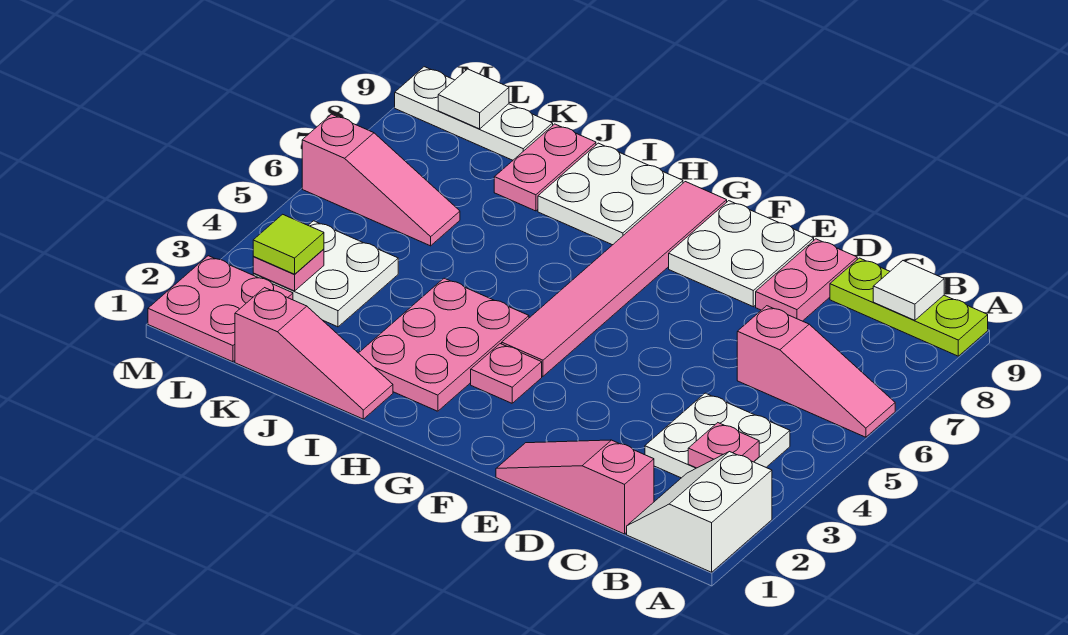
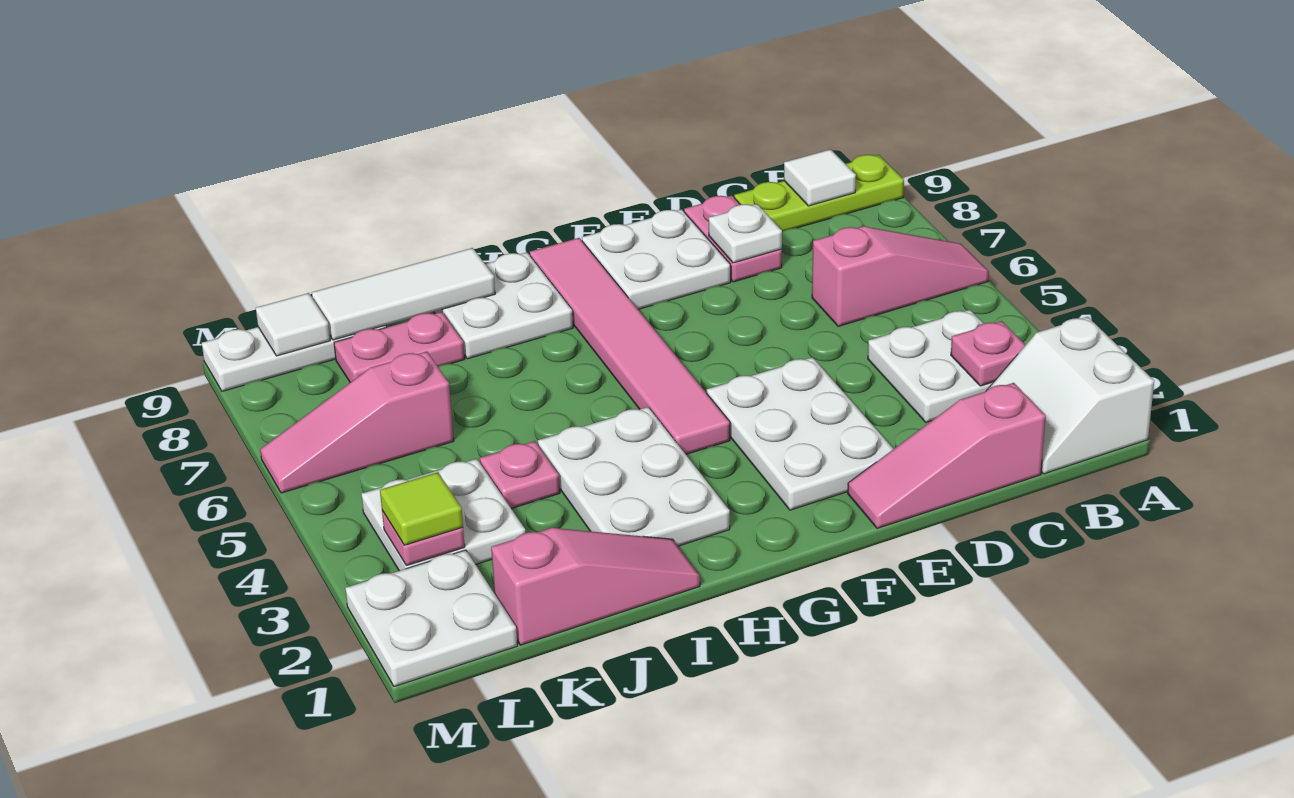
none -> white 1x1 plate [709,204,782,263]
none -> white 2x3 plate [707,357,893,510]
pink 1x1 plate [471,344,542,403] -> pink 1x1 plate moved to [480,441,560,509]
pink 2x3 plate [359,278,529,411] -> white 2x3 plate [538,407,730,546]
none -> white 1x3 tile [312,248,495,340]
pink 1x2 plate [494,124,596,211] -> pink 1x2 plate turned to [334,312,465,382]
pink 1x3 slope [302,114,460,246] -> pink 1x3 slope turned to [260,352,454,493]
pink 2x2 plate [148,256,293,362] -> white 2x2 plate [345,550,517,687]

